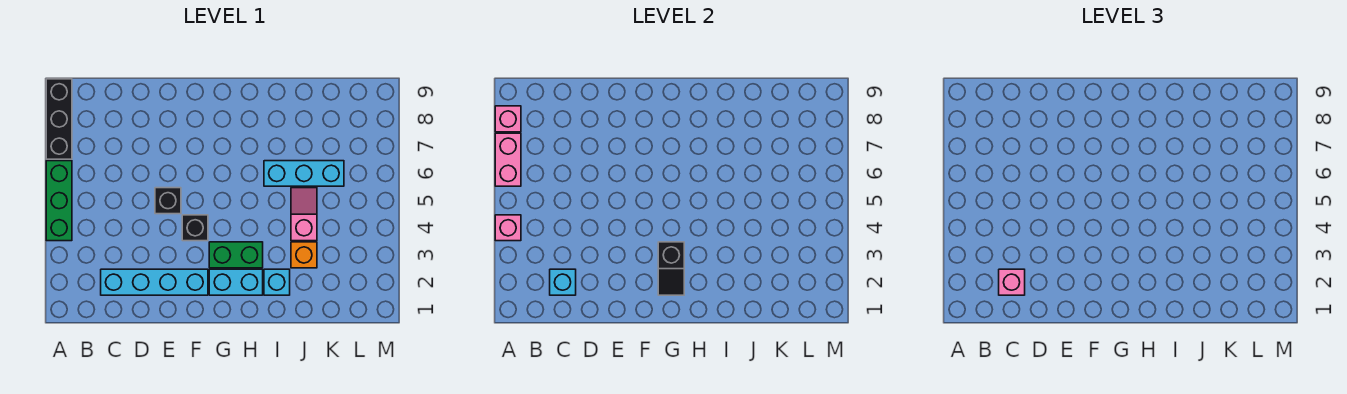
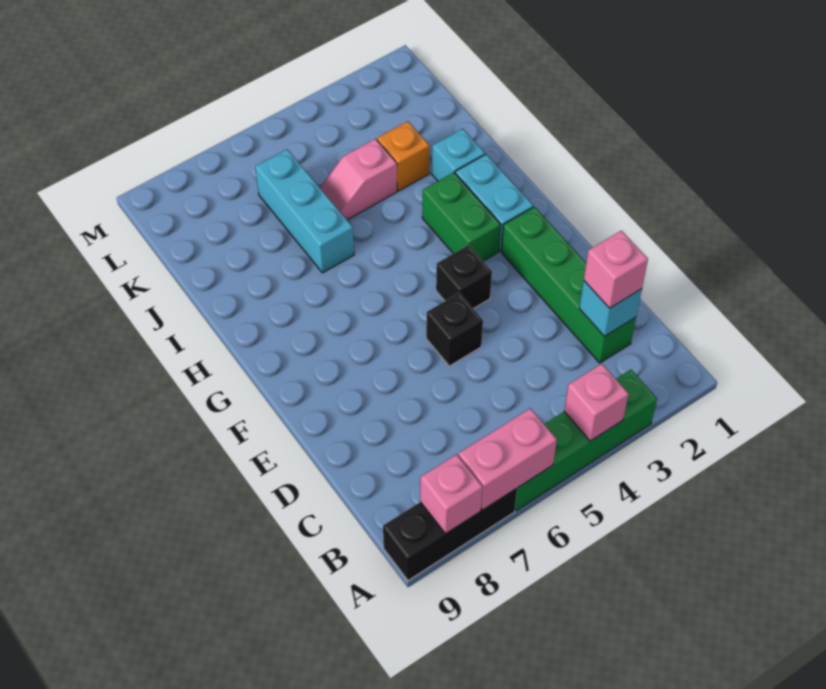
green 1x3 brick [46,161,72,241] -> green 1x4 brick [515,370,657,511]
cyan 1x4 brick [101,269,208,295] -> green 1x4 brick [501,207,636,363]
black 1x2 slope [658,242,684,295] -> none

